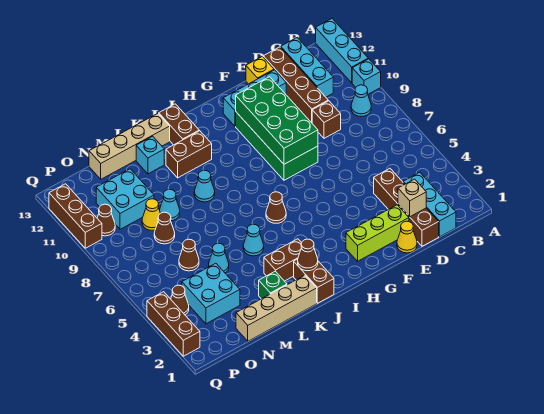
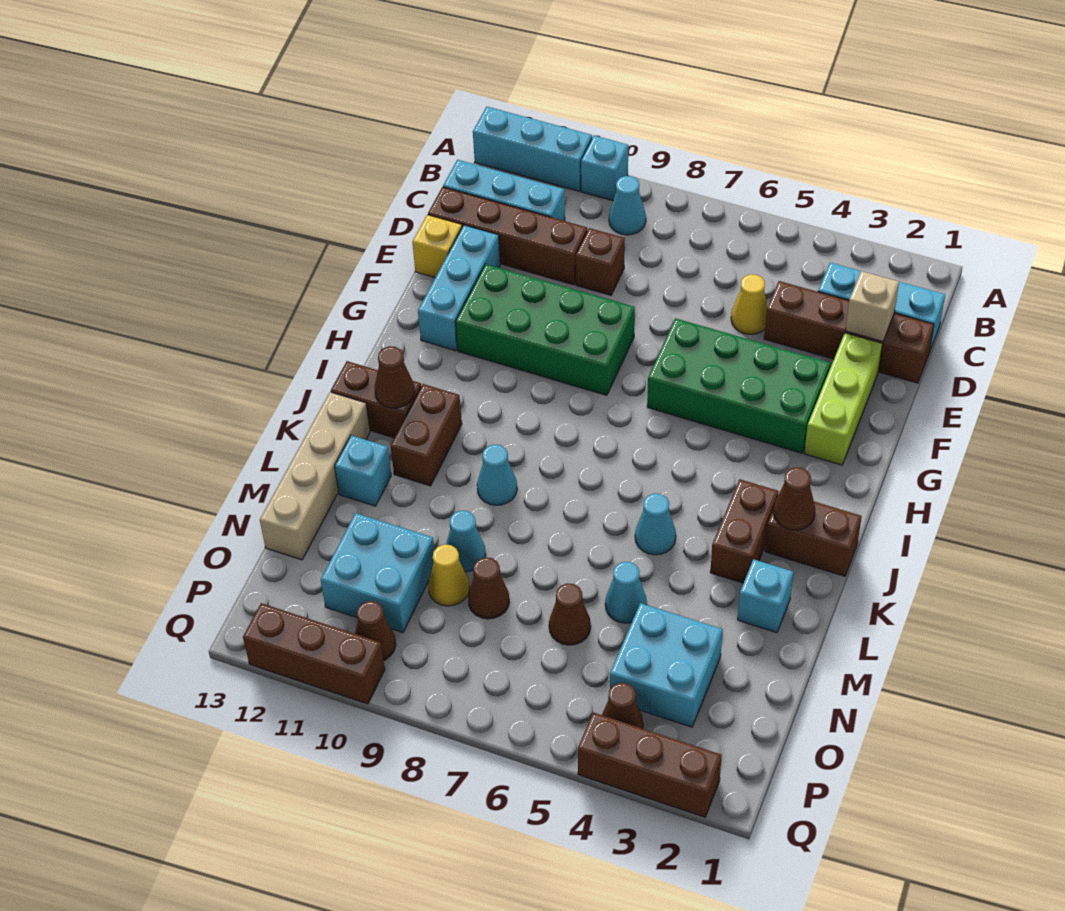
yellow 1x1 cone [397,221,417,253] -> yellow 1x1 cone moved to [731,274,768,334]
green 2x4 brick [236,77,318,164] -> green 2x4 brick moved to [647,318,830,453]
brown 1x1 cone [266,192,286,223] -> brown 1x1 cone moved to [374,346,415,408]
tan 1x4 brick [236,275,317,341] -> none
green 1x1 brick [259,271,287,299] -> cyan 1x1 brick [738,559,793,633]

